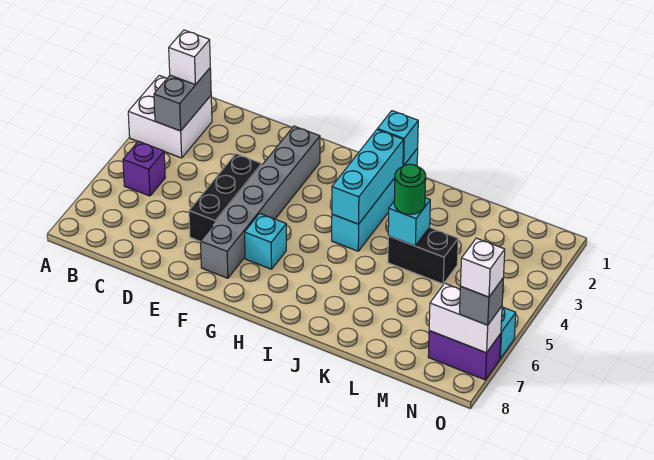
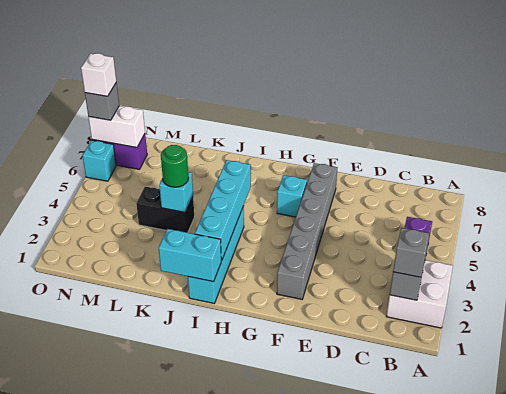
white 1x1 brick [169,30,210,85] -> grey 1x1 brick [393,228,429,277]
black 1x3 brick [189,154,262,242] -> none
cyan 1x1 brick [378,111,418,166] -> cyan 1x2 brick [159,229,221,282]
cyan 1x3 brick [332,130,404,224] -> cyan 1x4 brick [195,160,251,261]

